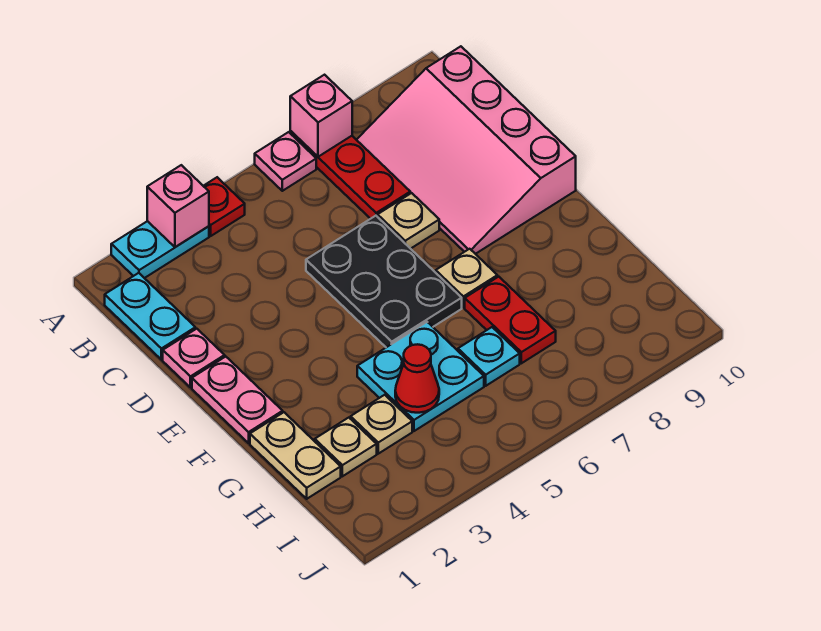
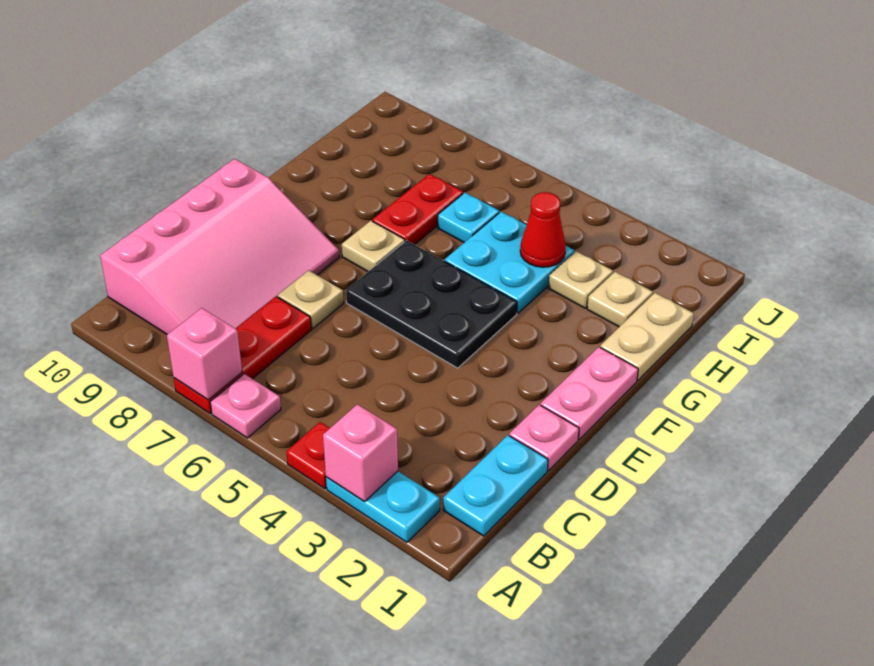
black 2x3 plate [306,216,462,347] -> black 2x3 plate turned to [346,240,517,368]

